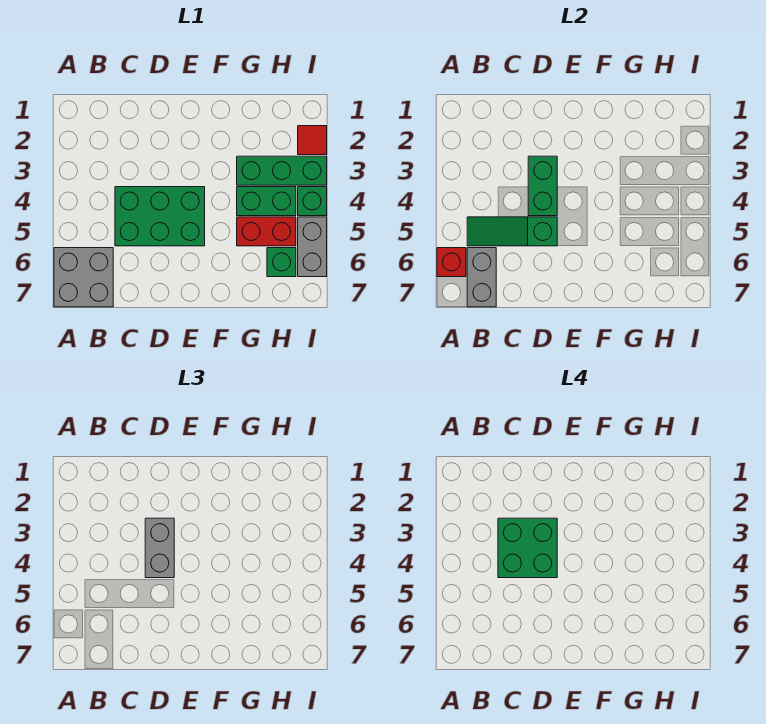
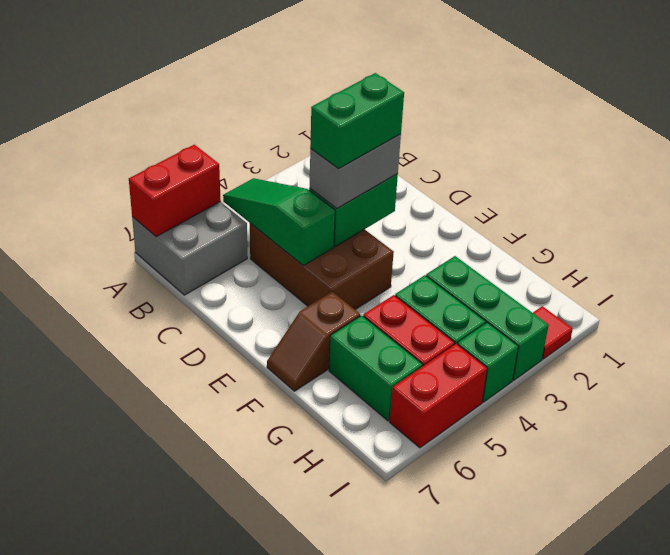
red 1x1 brick [437,248,466,277] -> red 1x2 brick [129,145,221,237]
grey 1x2 brick [467,248,496,307] -> none
green 2x2 brick [498,518,557,578] -> green 1x2 brick [310,73,404,169]
green 2x3 brick [115,187,205,246] -> brown 2x3 brick [250,223,394,309]
none -> brown 1x2 slope [267,292,360,391]
green 1x1 brick [267,248,296,277] -> green 1x2 brick [329,315,423,421]
grey 1x2 brick [298,217,327,277] -> red 1x2 brick [390,344,487,448]

